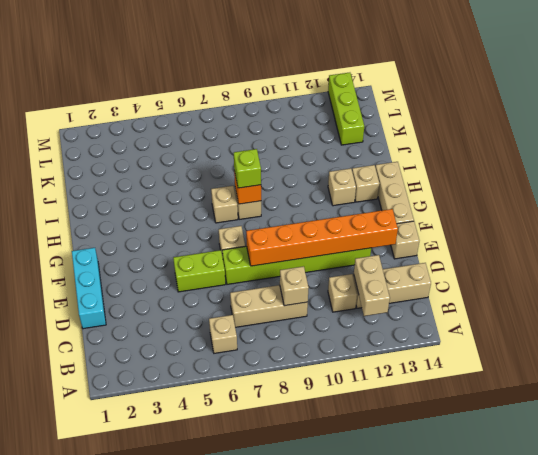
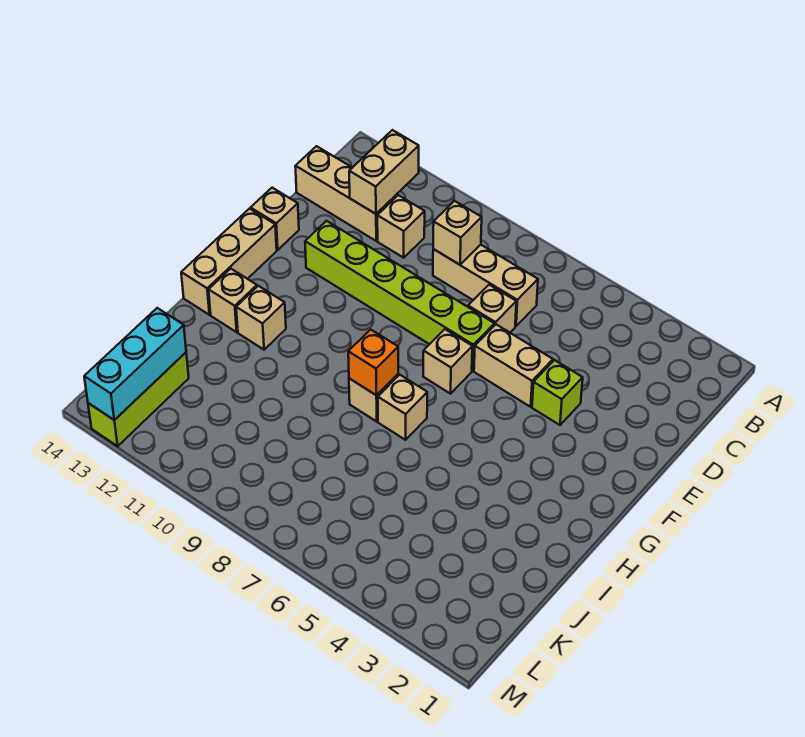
tan 1x1 brick [209,315,237,353] -> tan 1x1 brick moved to [468,285,516,332]
cyan 1x3 brick [72,248,106,329] -> cyan 1x3 brick moved to [84,308,186,420]
lime 1x2 brick [173,250,226,292] -> tan 1x2 brick [474,325,553,407]
orange 1x6 brick [246,209,398,266] -> none
lime 1x1 brick [234,149,261,188] -> lime 1x1 brick moved to [532,360,583,425]

